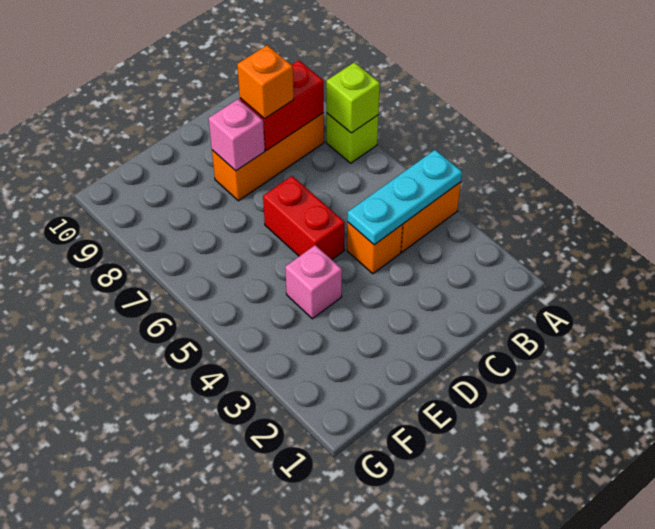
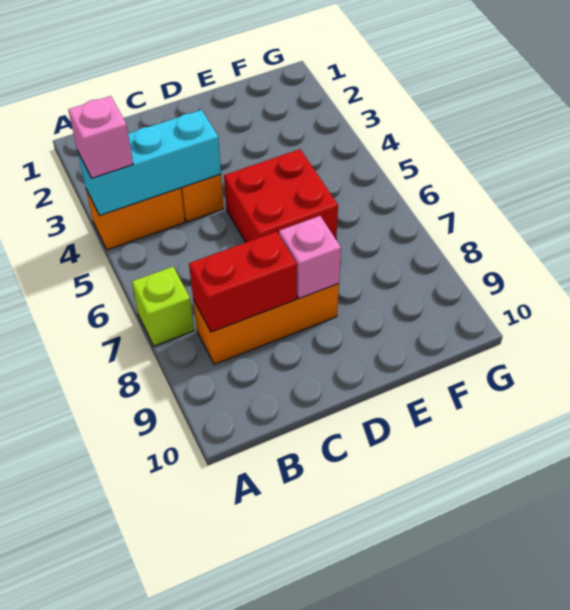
cyan 1x3 plate [348,150,462,245] -> cyan 1x3 brick [78,110,221,216]
lime 1x1 brick [326,62,380,133] -> none
orange 1x1 brick [237,45,294,119] -> none
red 1x2 brick [263,176,345,260] -> red 2x2 brick [224,149,338,242]
pink 1x1 brick [285,245,342,319] -> pink 1x1 brick moved to [68,96,133,178]

